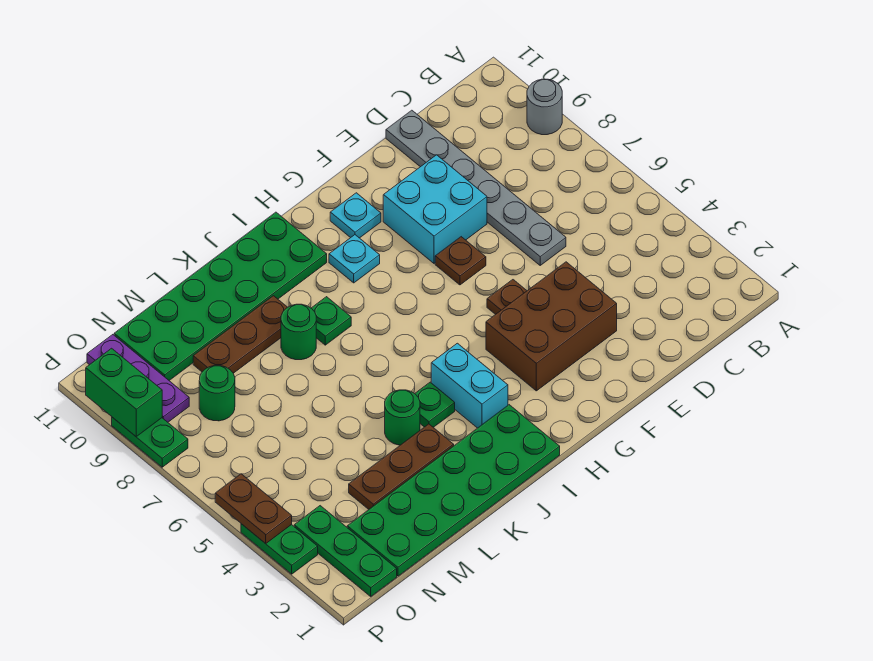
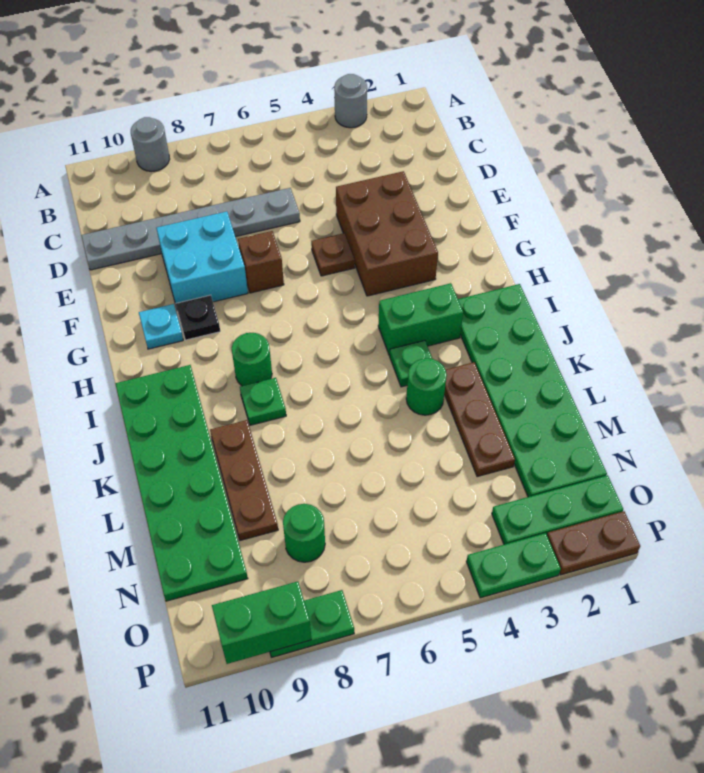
none -> grey 1x1 round brick [334,74,367,128]
brown 1x1 plate [435,237,486,285] -> brown 1x1 brick [238,231,284,293]
none -> black 1x1 plate [176,295,220,340]
cyan 1x1 plate [329,235,380,283] -> none
cyan 1x2 brick [431,343,508,428] -> green 1x2 brick [378,283,463,356]
green 1x1 round brick [281,304,316,360] -> green 1x1 round brick moved to [232,333,272,386]
purple 1x3 plate [87,335,189,422] -> none
brown 1x2 plate [215,474,292,544] -> brown 1x2 plate moved to [547,511,640,575]

